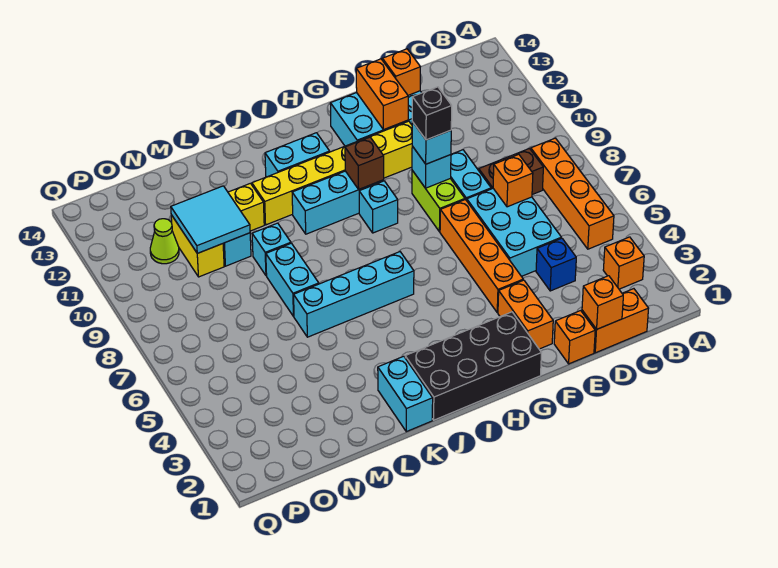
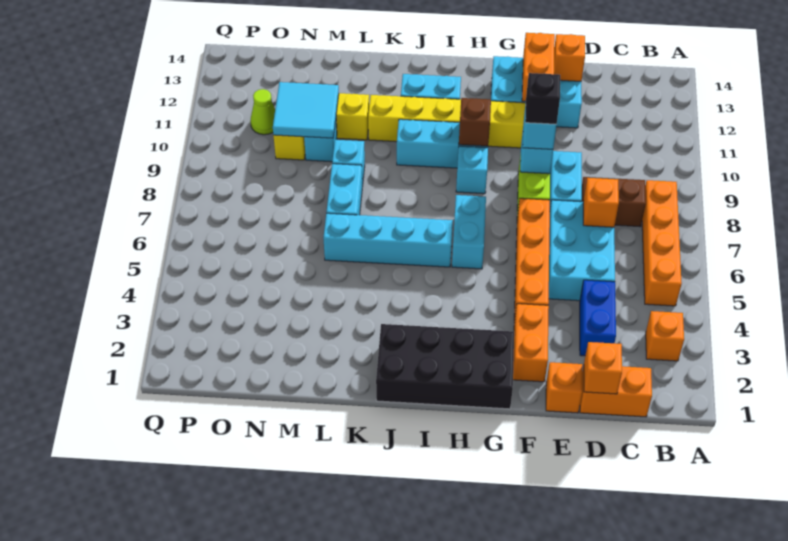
blue 1x1 brick [536,238,576,291] -> blue 1x2 brick [580,280,616,356]
cyan 1x2 brick [378,356,433,432] -> cyan 1x2 brick moved to [452,195,486,269]

